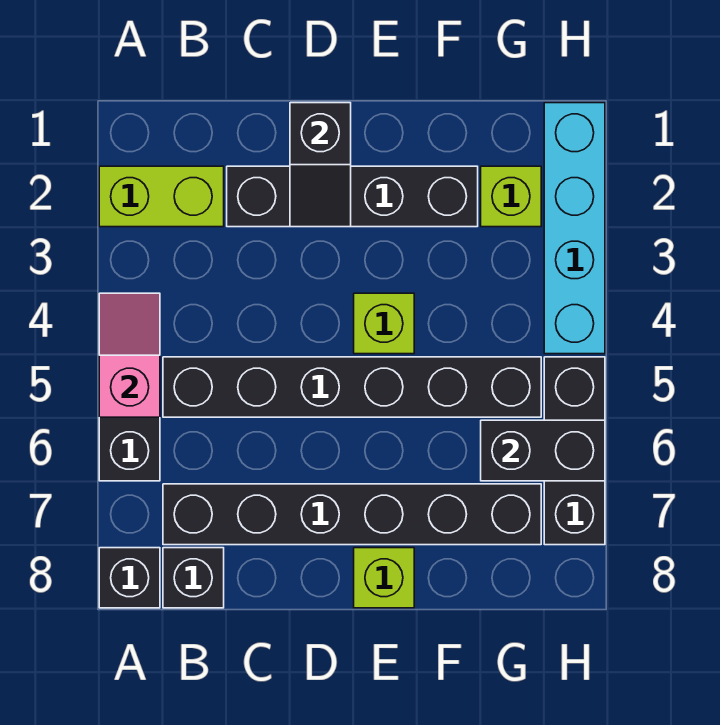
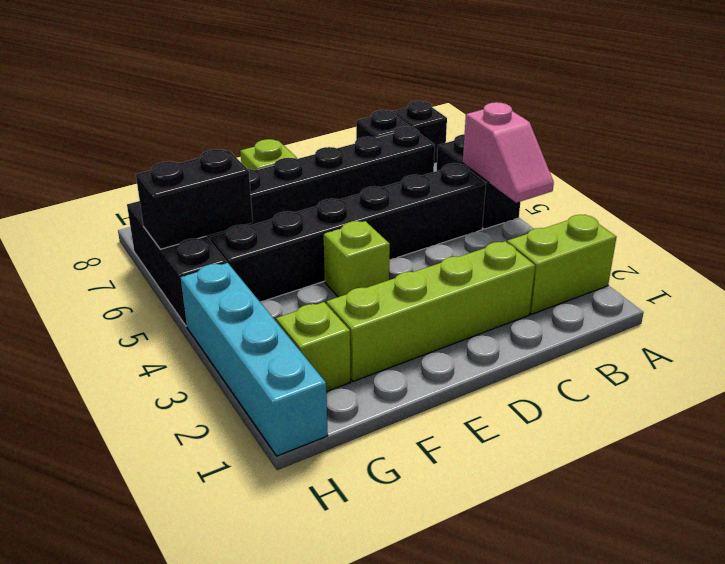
black 1x4 brick [227,166,478,227] -> lime 1x4 brick [327,241,535,381]
black 1x2 slope [290,103,351,227] -> none

